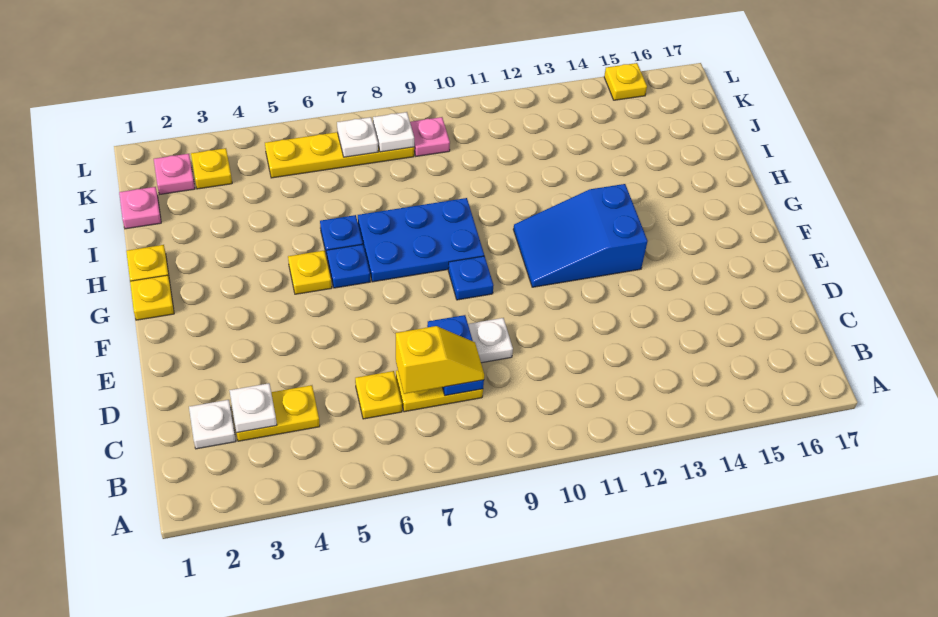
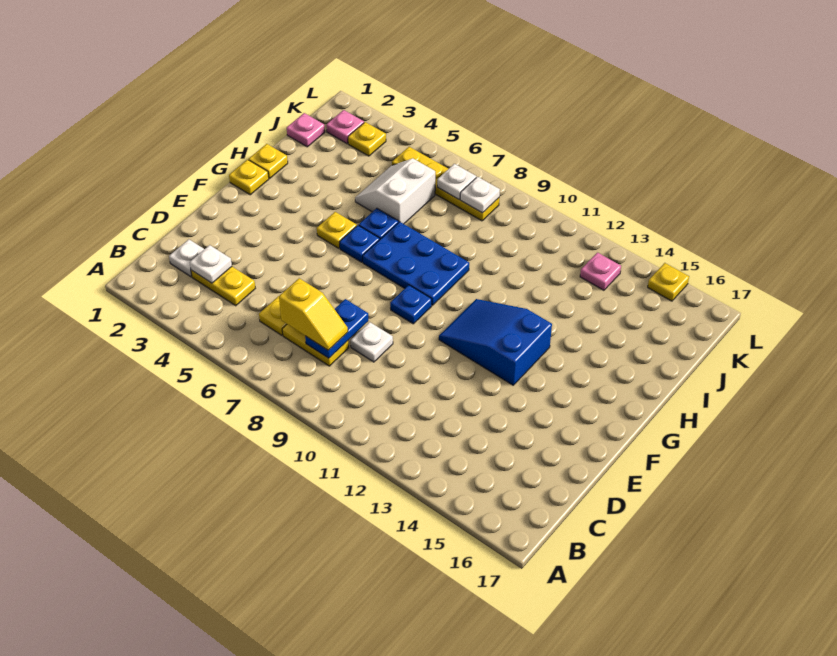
none -> white 2x2 slope [355,159,435,224]
pink 1x1 plate [410,117,450,156] -> pink 1x1 plate moved to [580,253,621,290]

